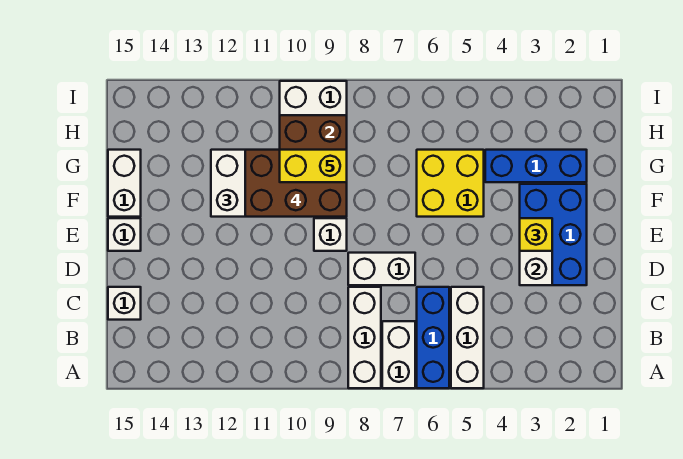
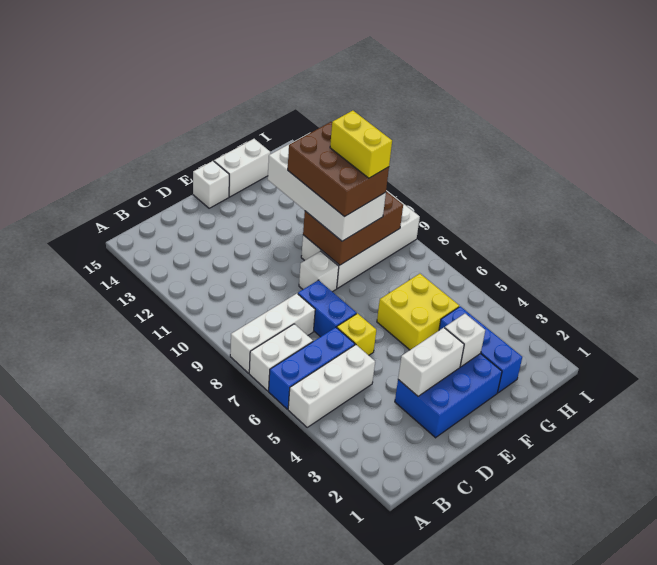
white 1x1 brick [108,287,141,320] -> white 1x1 brick moved to [445,314,485,367]
white 1x2 brick [348,253,415,285] -> blue 1x2 brick [298,280,356,337]
yellow 1x1 brick [520,218,552,251] -> yellow 1x1 brick moved to [337,313,376,355]

